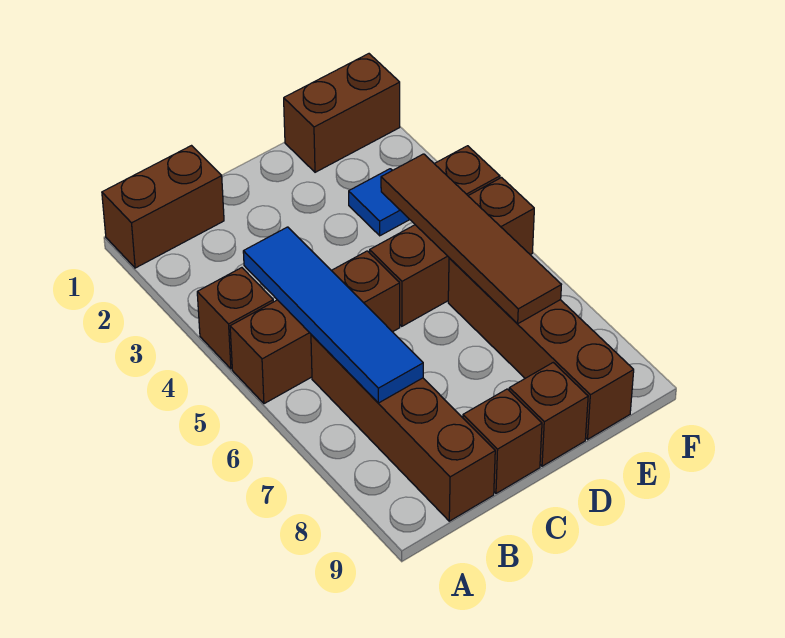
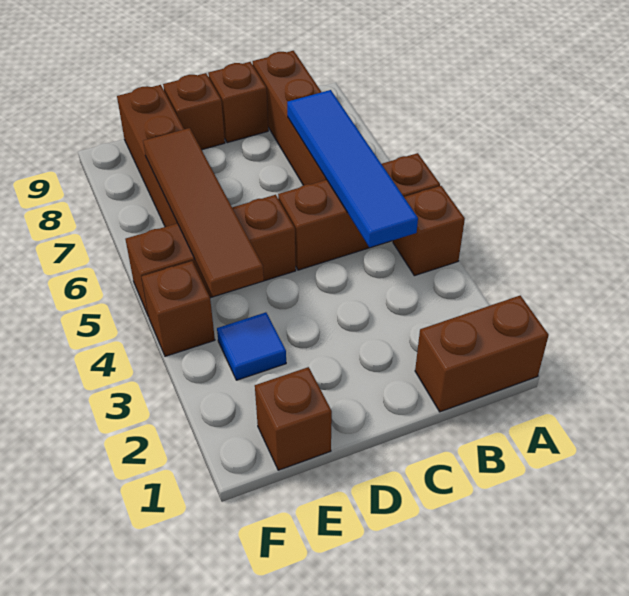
brown 1x2 brick [284,54,400,172] -> brown 1x1 brick [255,367,332,470]

